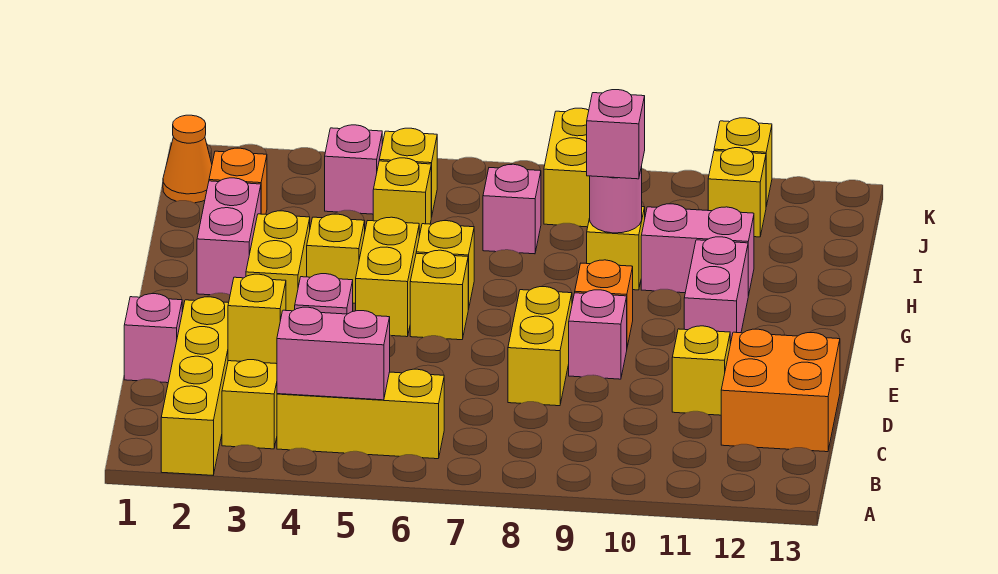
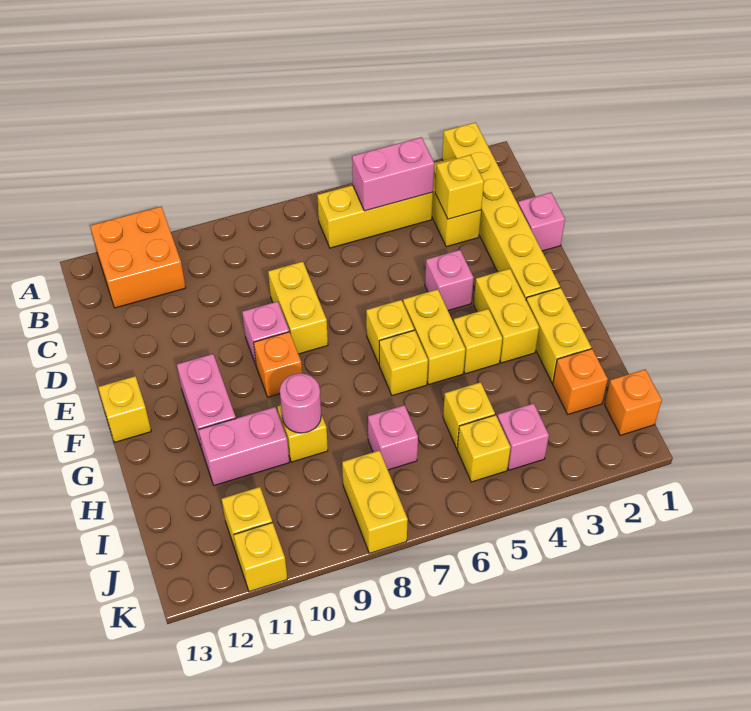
yellow 1x4 brick [161,297,229,475] -> yellow 1x6 brick [442,122,560,299]
orange 2x2 brick [721,329,840,452] -> orange 2x2 brick moved to [90,207,186,308]
yellow 1x1 brick [672,326,730,415] -> yellow 1x1 brick moved to [98,376,151,442]
pink 1x2 brick [197,178,261,295] -> yellow 1x2 brick [526,288,591,383]
pink 1x1 brick [587,90,645,179] -> none
orange 1x1 cone [163,115,212,203] -> orange 1x1 brick [605,369,662,435]

